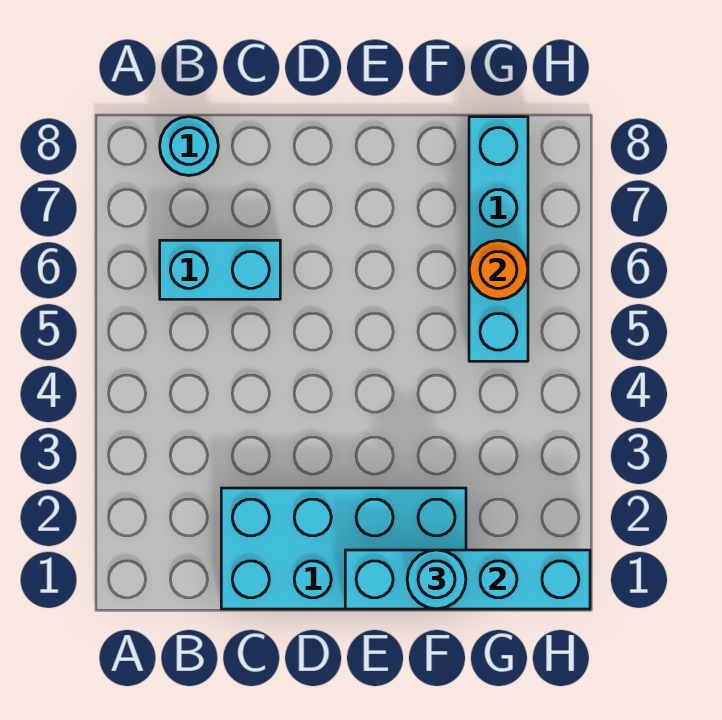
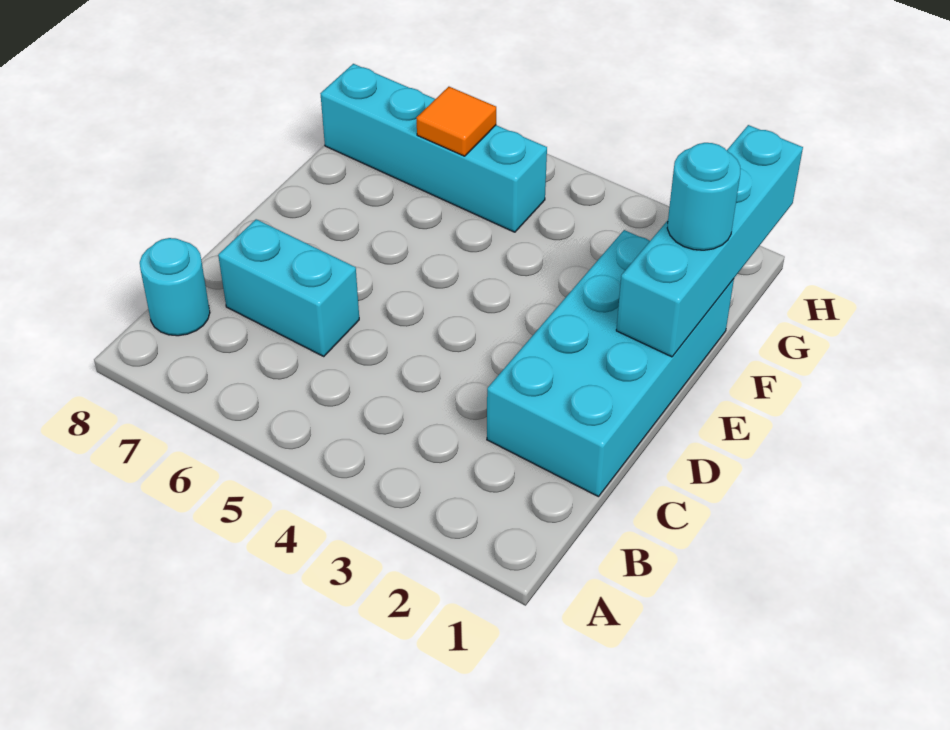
cyan 1x2 brick [160,240,280,299] -> cyan 1x2 brick turned to [218,219,359,357]
orange 1x1 round brick [469,240,528,299] -> orange 1x1 tile [417,87,496,156]

